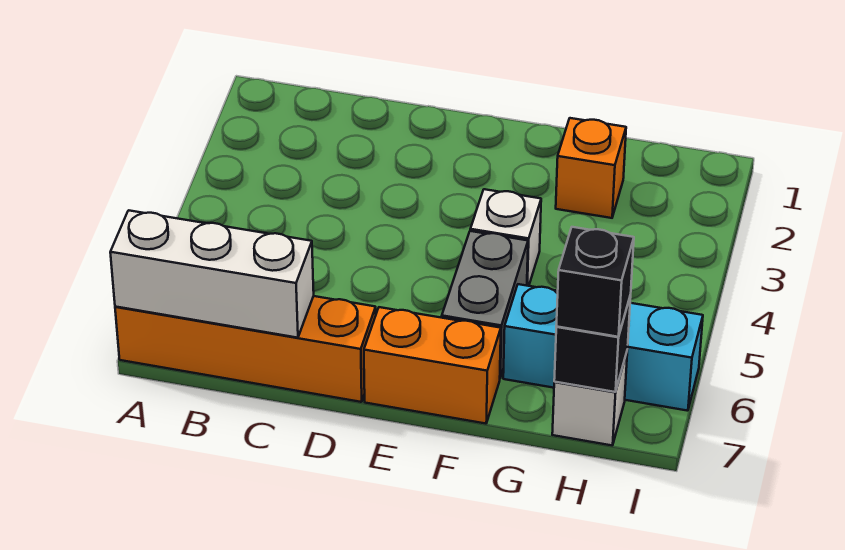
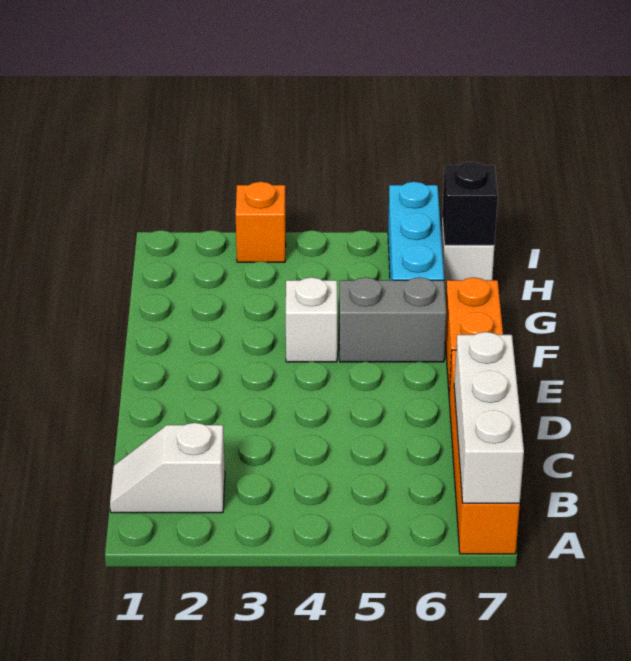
none -> white 1x2 slope [110,423,225,513]
orange 1x1 brick [556,118,626,218] -> orange 1x1 brick moved to [236,182,286,262]
black 1x1 brick [556,227,634,337] -> none

